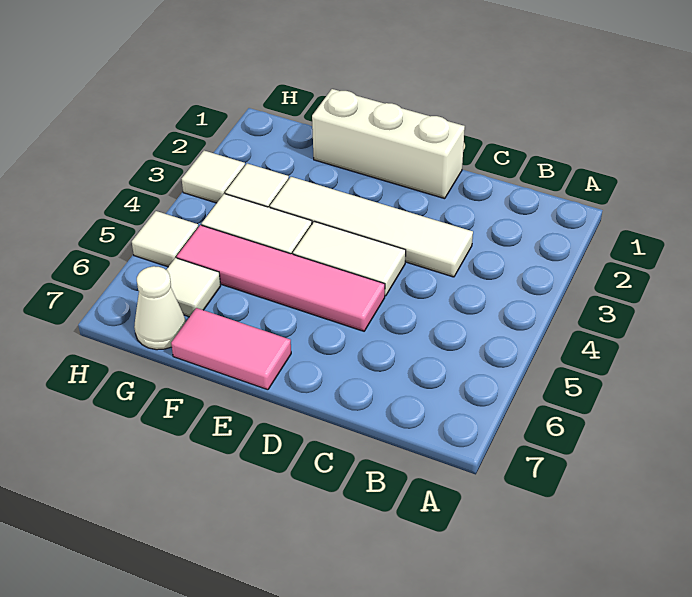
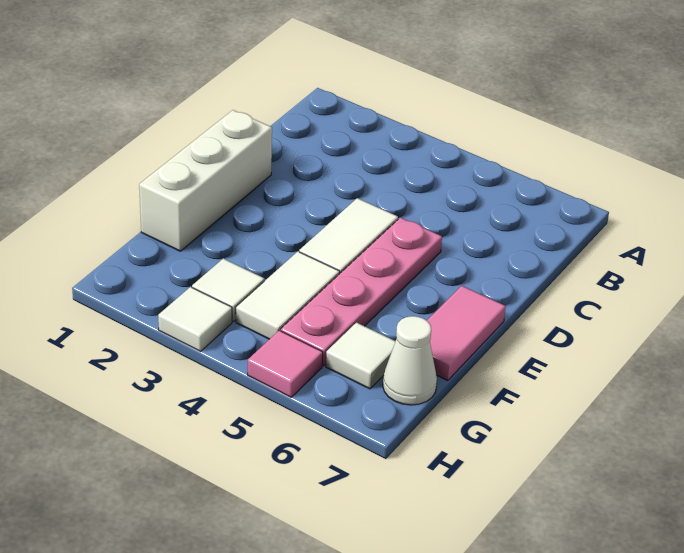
white 1x4 tile [270,177,473,277] -> none
pink 1x4 tile [177,225,385,331] -> pink 1x4 plate [281,218,442,366]
white 1x1 tile [132,211,198,267] -> pink 1x1 tile [248,331,323,397]

